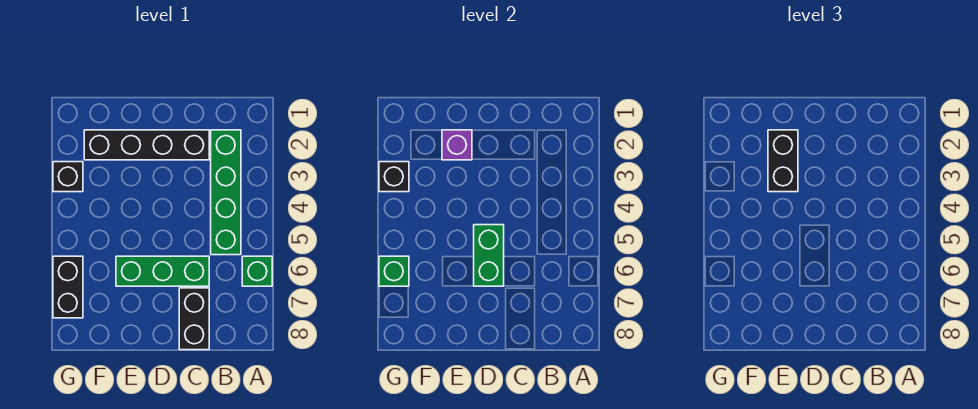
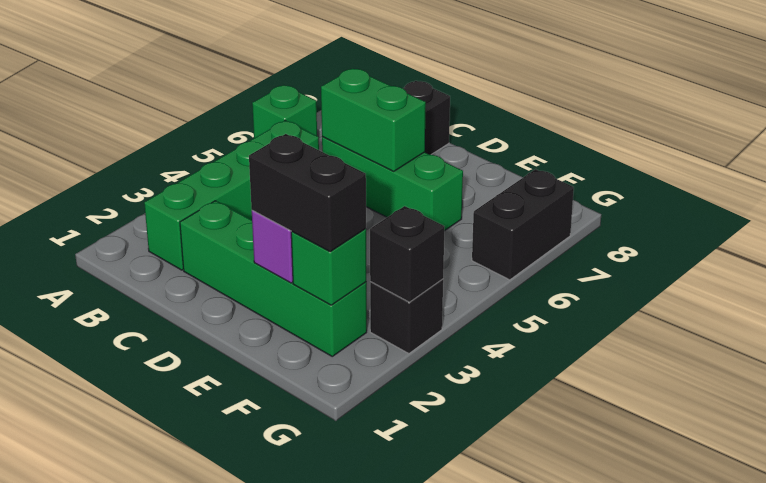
black 1x4 brick [84,130,209,160] -> green 1x4 brick [180,201,367,356]
green 1x2 brick [474,225,504,286] -> green 1x2 brick turned to [321,69,426,171]
black 1x2 brick [768,130,798,192] -> black 1x2 brick turned to [249,134,366,252]
green 1x1 brick [379,256,409,286] -> green 1x1 brick moved to [291,229,366,305]

